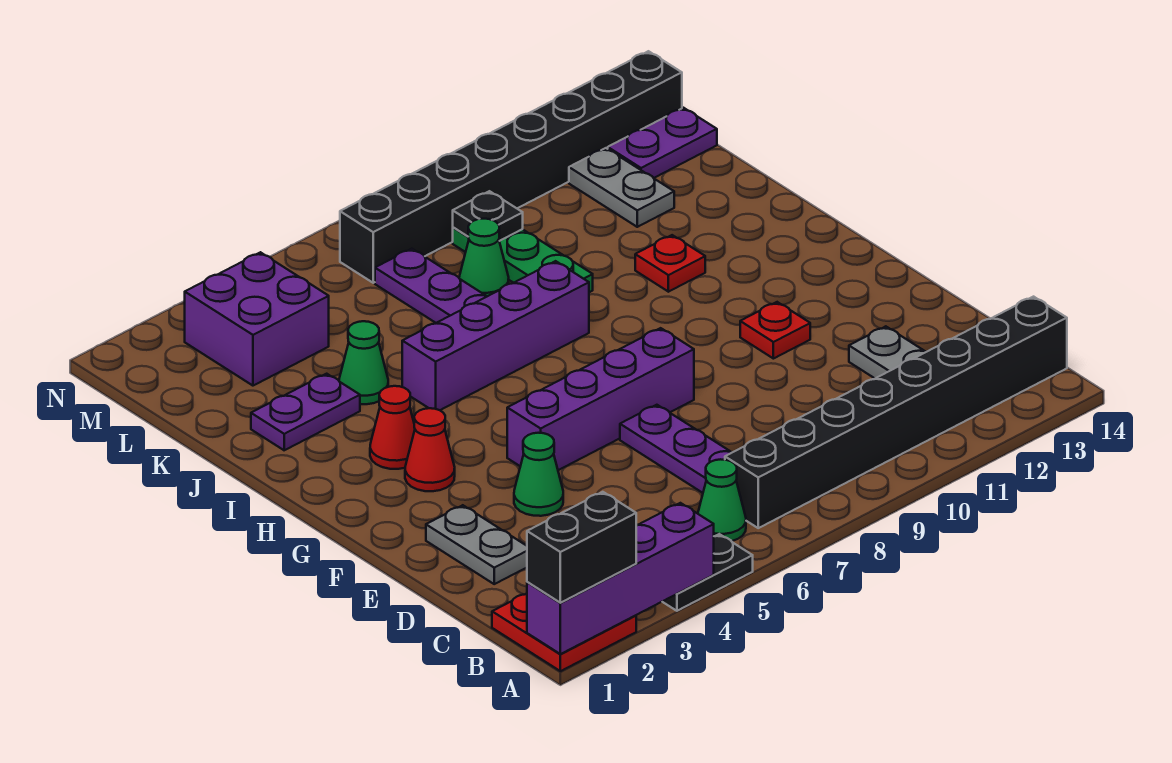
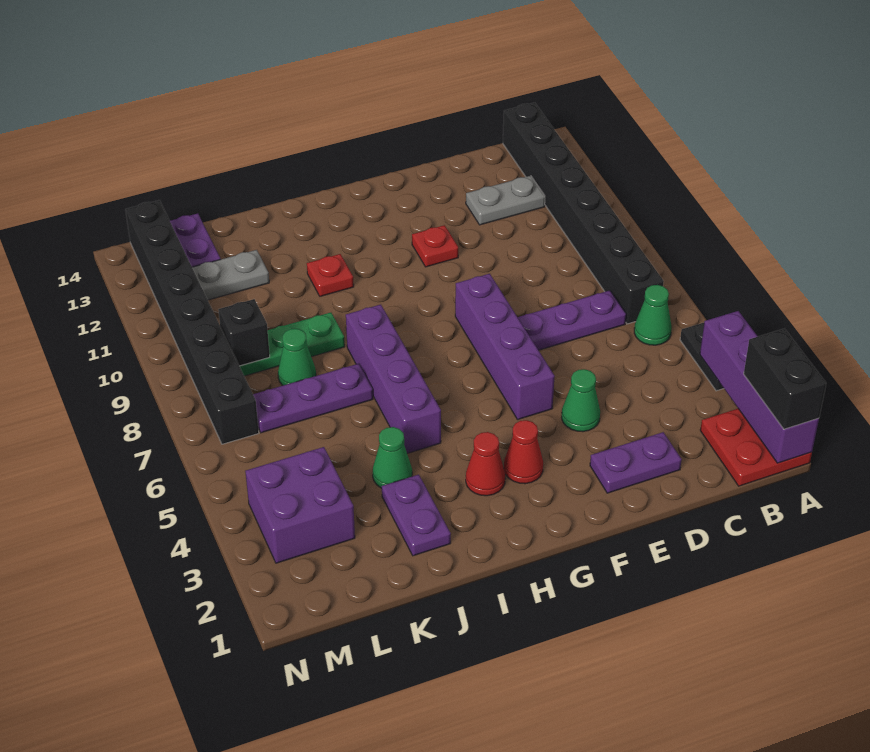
grey 1x2 plate [426,505,527,584] -> purple 1x2 plate [590,432,682,493]
black 1x1 plate [453,191,523,241] -> black 1x1 brick [218,299,270,366]

